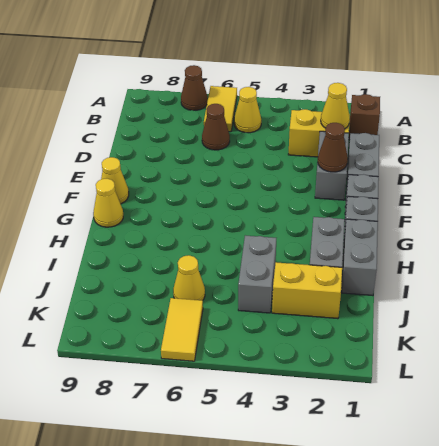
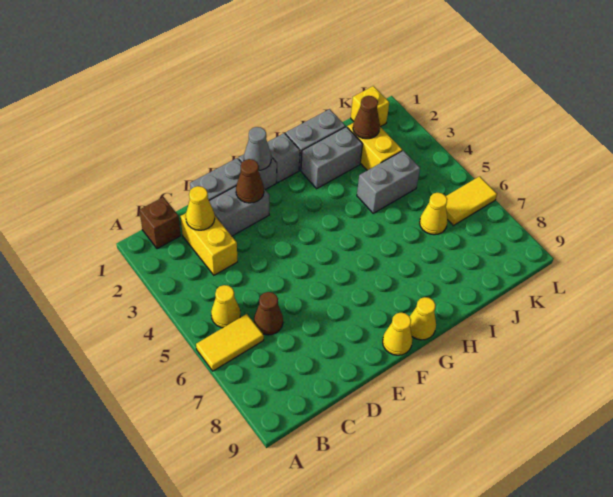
brown 1x1 cone [181,65,208,111] -> brown 1x1 cone moved to [353,96,380,139]
none -> grey 1x1 cone [244,127,271,170]
none -> yellow 1x1 brick [351,86,389,127]

